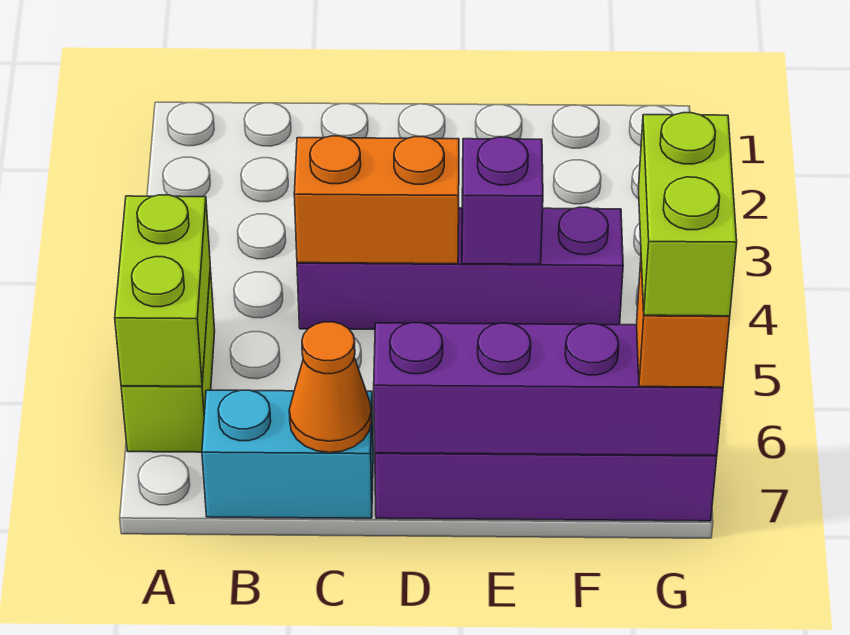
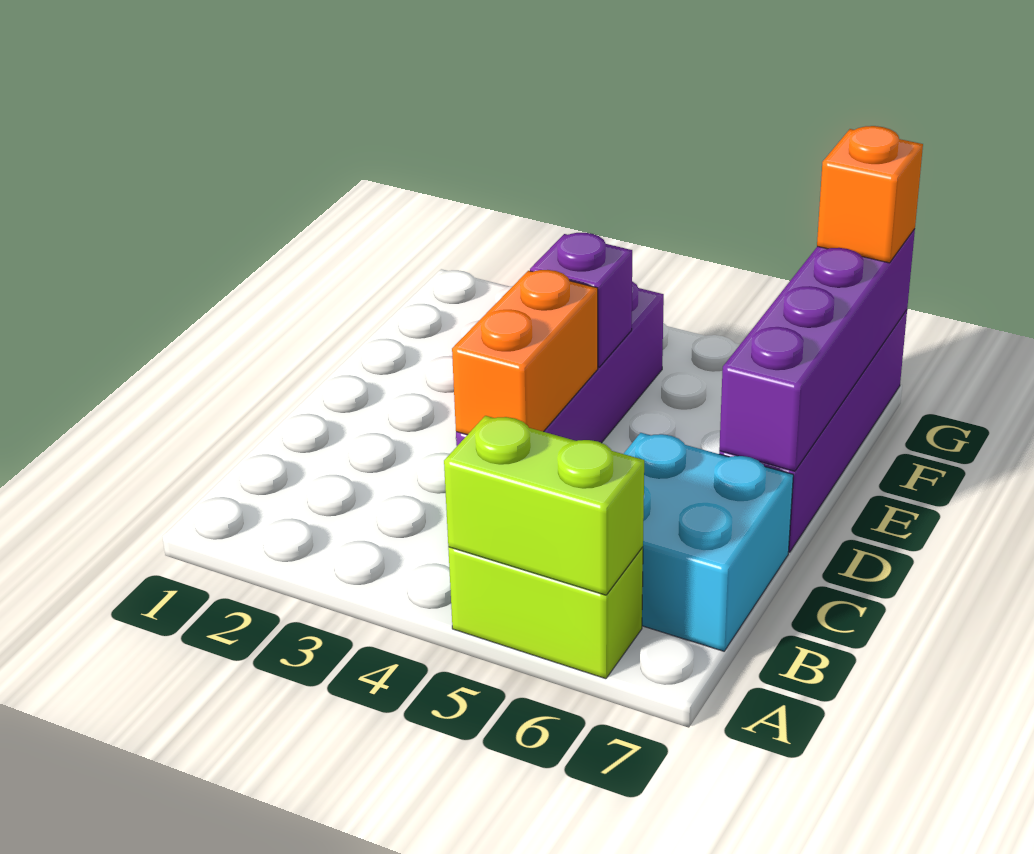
cyan 1x2 brick [202,390,373,518] -> cyan 2x2 brick [624,433,793,651]
orange 1x1 cone [289,322,371,453] -> none
lime 1x2 brick [638,113,737,316] -> none

